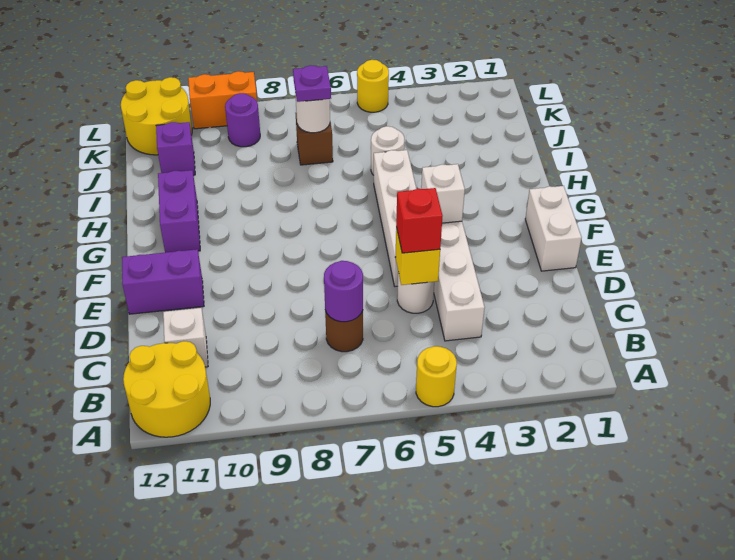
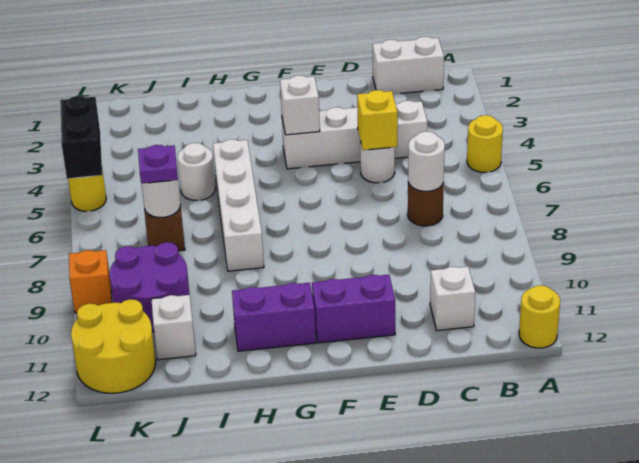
yellow 2x2 round brick [123,341,210,437] -> yellow 1x1 round brick [519,285,560,348]
purple 1x1 round brick [324,261,363,322] -> white 1x1 round brick [408,131,445,191]
red 1x1 brick [396,188,442,253] -> none
white 1x2 brick [525,186,582,271] -> white 1x2 brick moved to [373,37,444,93]
white 1x4 brick [374,150,416,286] -> white 1x4 brick turned to [213,139,264,271]
purple 1x2 brick [122,249,204,314] -> purple 1x2 brick turned to [312,275,395,343]
purple 1x1 brick [156,122,195,175] -> white 1x1 brick [151,295,196,360]
purple 1x1 round brick [225,93,260,147] -> purple 2x2 round brick [109,242,190,332]
none -> black 1x2 brick [60,96,102,179]
orange 1x2 brick [188,71,257,129] -> orange 1x1 brick [69,250,112,313]

